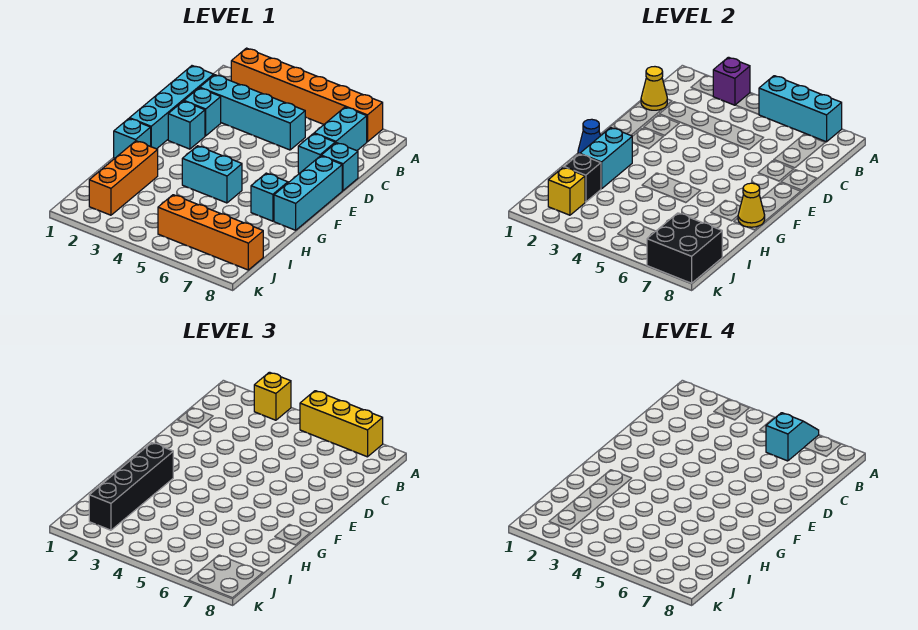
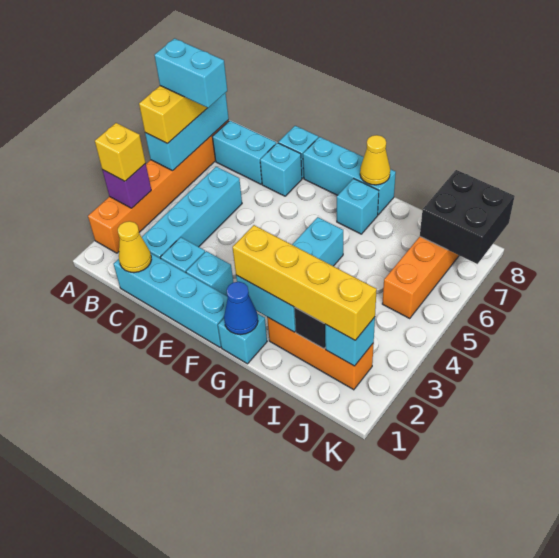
cyan 1x2 slope [766,413,819,461] -> cyan 1x2 brick [154,38,227,108]
black 1x4 brick [89,443,173,530] -> yellow 1x4 brick [232,225,377,340]
yellow 1x1 brick [548,167,585,215] -> cyan 1x1 brick [325,317,375,366]

